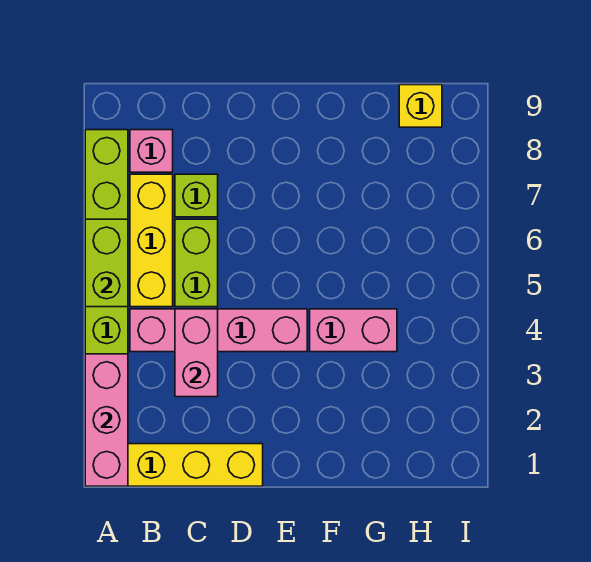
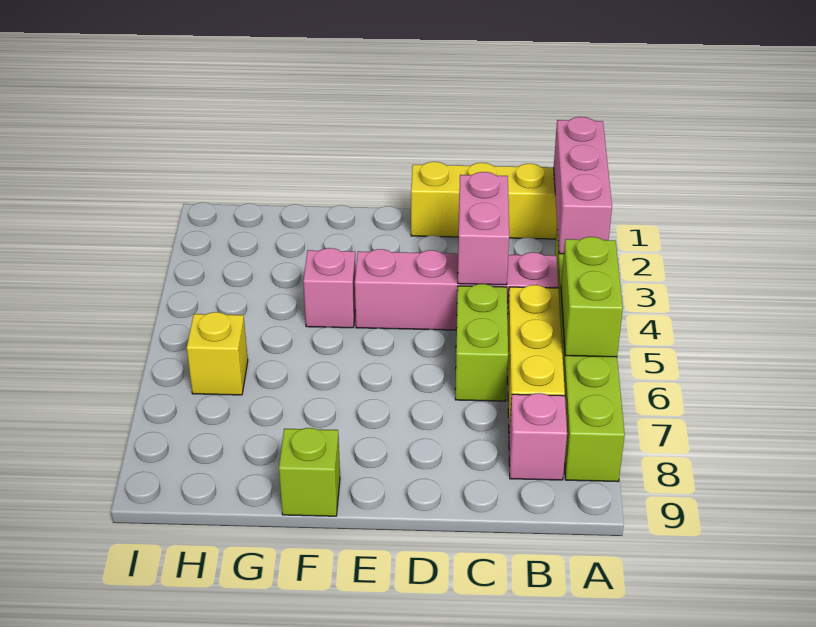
lime 1x1 brick [175,174,218,217] -> lime 1x1 brick moved to [279,428,340,516]
pink 1x2 brick [310,309,397,352] -> pink 1x1 brick [303,248,356,328]
yellow 1x1 brick [399,85,442,127] -> yellow 1x1 brick moved to [187,312,248,395]

